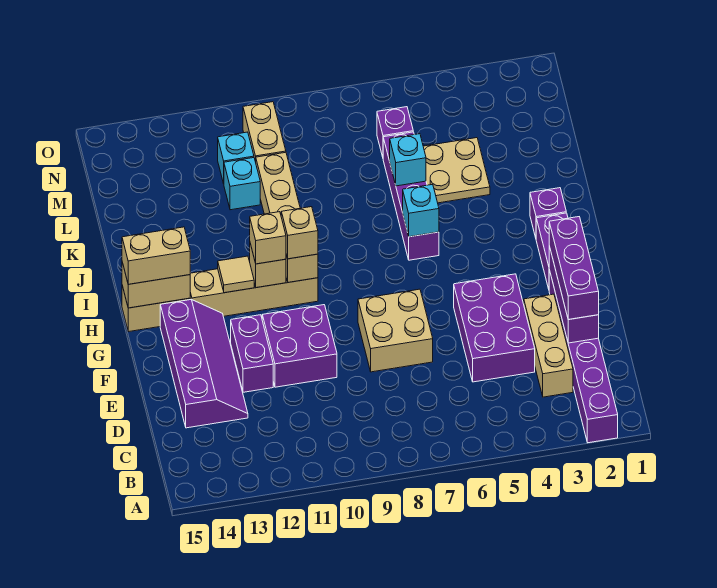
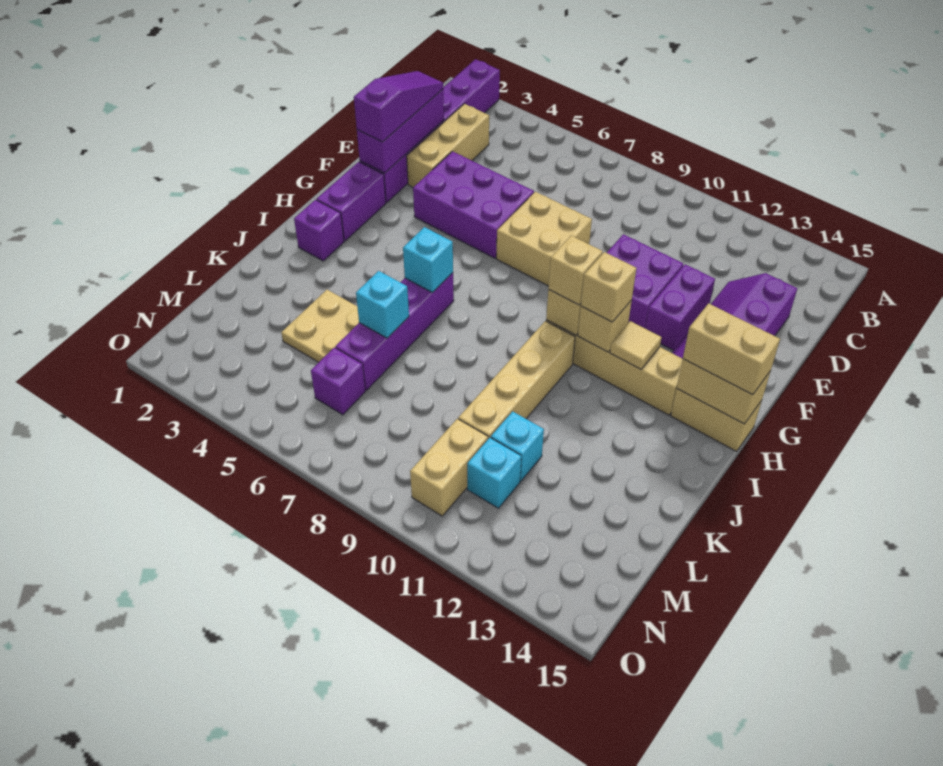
purple 1x3 brick [549,217,599,320] -> purple 1x3 slope [354,71,443,142]
purple 2x3 brick [454,274,535,382] -> purple 2x3 brick turned to [413,151,534,258]

